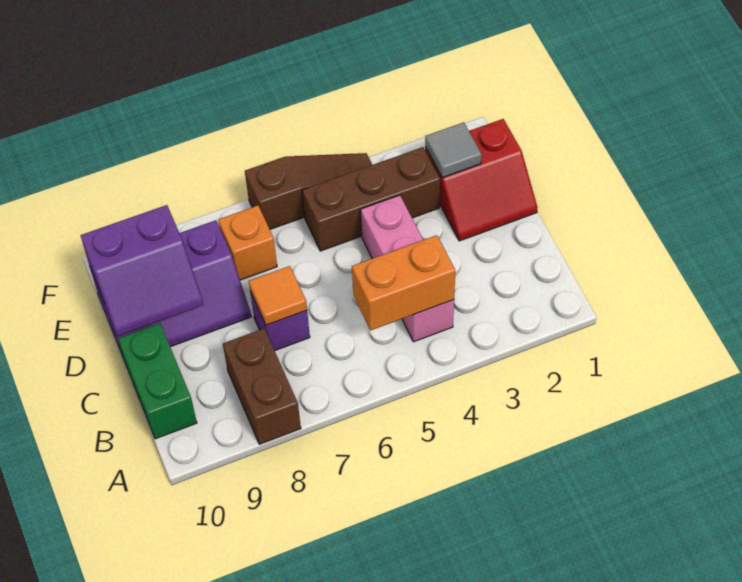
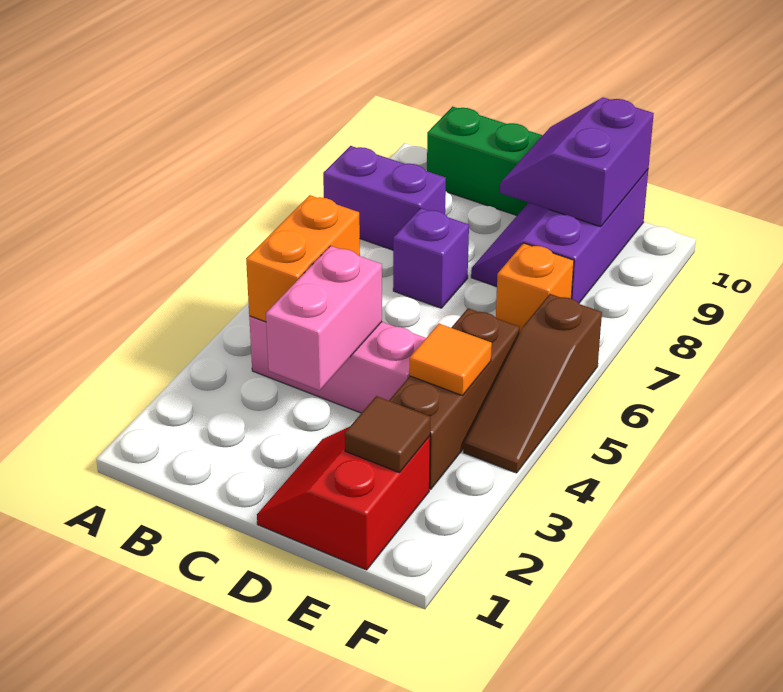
brown 1x2 brick [223,329,301,444] -> purple 1x2 brick [323,146,446,250]
none -> pink 1x2 brick [266,246,382,390]
orange 1x1 tile [249,266,307,325] -> orange 1x1 tile moved to [410,324,492,396]
grey 1x1 tile [425,122,482,177] -> brown 1x1 tile [345,396,431,473]

